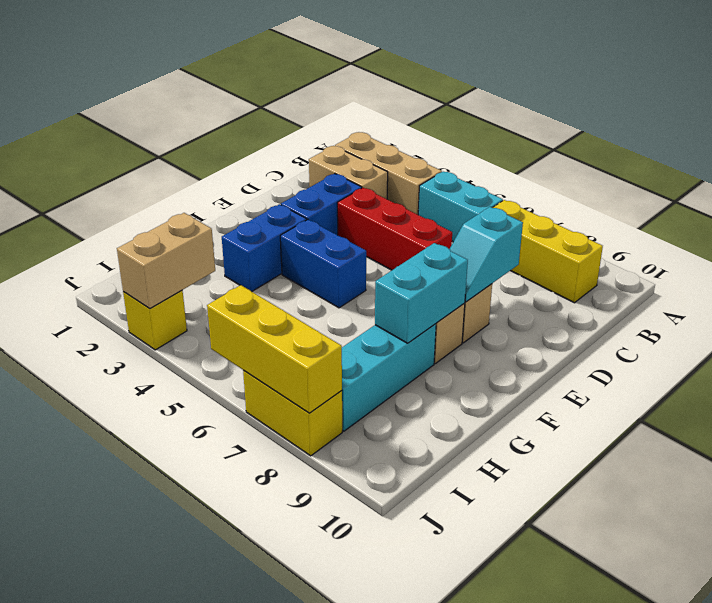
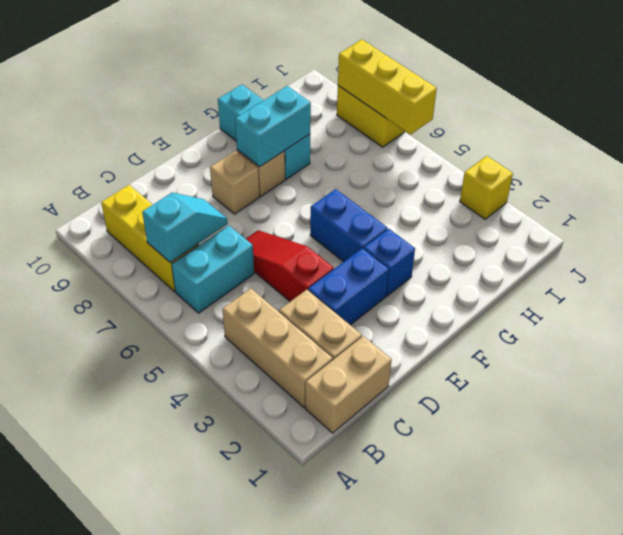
cyan 1x2 brick [418,172,503,242] -> cyan 1x2 brick turned to [172,225,254,313]
red 1x3 brick [337,188,452,270] -> red 1x3 slope [246,230,334,302]
cyan 1x2 slope [450,207,523,302] -> cyan 1x2 slope moved to [142,193,228,263]
blue 1x2 brick [222,204,307,291] -> blue 1x1 brick [363,229,415,296]
cyan 1x3 brick [342,324,436,431] -> cyan 1x3 brick turned to [218,85,310,179]
tan 1x2 brick [117,213,215,309] -> tan 1x2 brick moved to [305,336,392,433]

